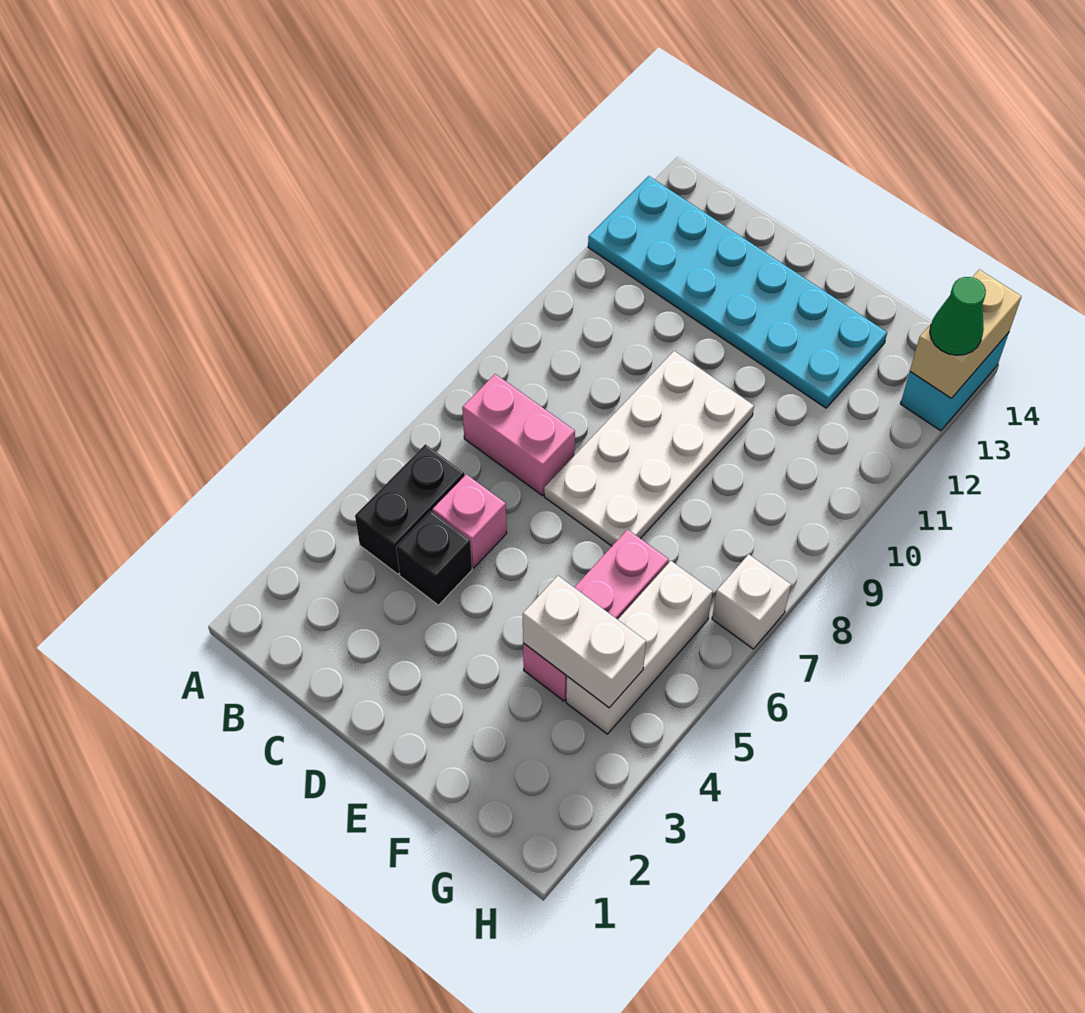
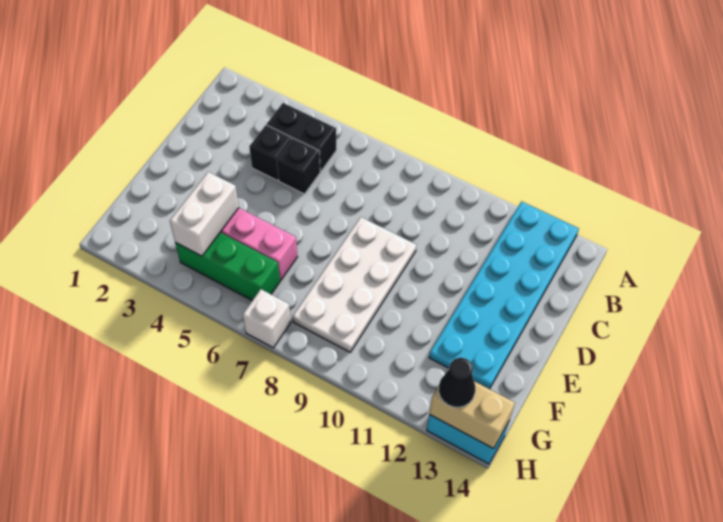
pink 1x2 brick [462,374,575,495] -> none
pink 1x1 brick [432,474,507,568] -> black 1x1 brick [277,138,320,194]
white 2x4 plate [544,351,754,546] -> white 2x4 plate turned to [293,217,416,352]
white 1x3 brick [566,561,713,734] -> green 1x3 brick [175,233,280,301]
green 1x1 cone [930,277,986,355] -> black 1x1 cone [439,357,475,407]

